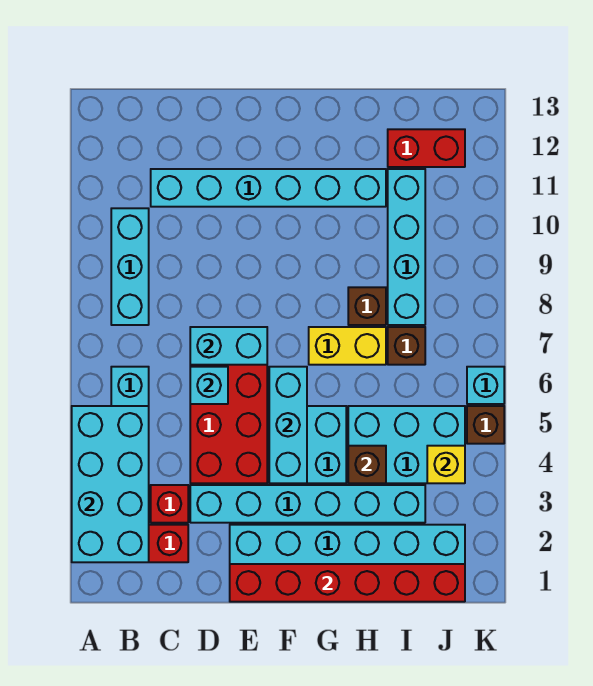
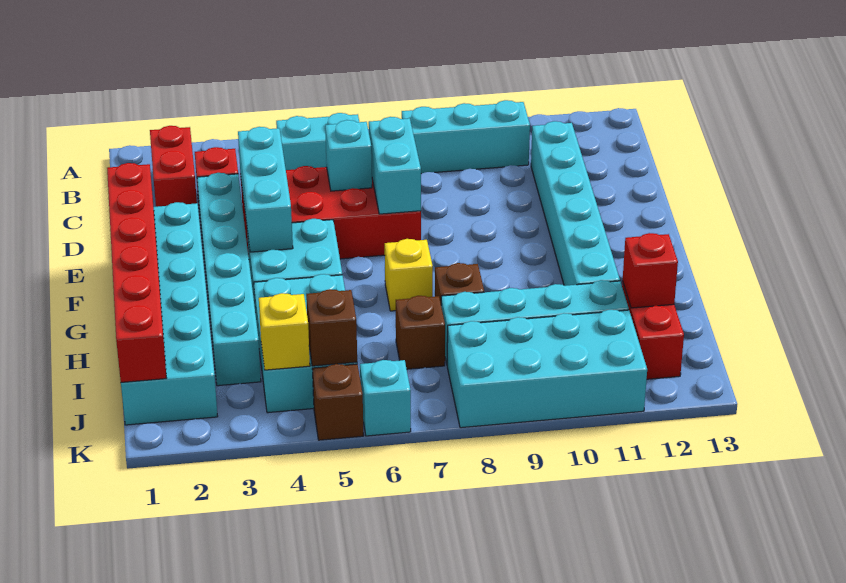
cyan 2x4 brick [72,406,149,562] -> cyan 2x4 brick moved to [447,310,647,428]
cyan 1x3 brick [269,367,307,483] -> cyan 1x3 brick turned to [238,127,293,252]
yellow 1x2 brick [309,327,386,365] -> yellow 1x1 brick [385,239,433,311]
brown 1x1 brick [348,446,386,483] -> brown 1x1 brick moved to [306,289,357,366]
none -> red 1x1 brick [623,233,678,308]

